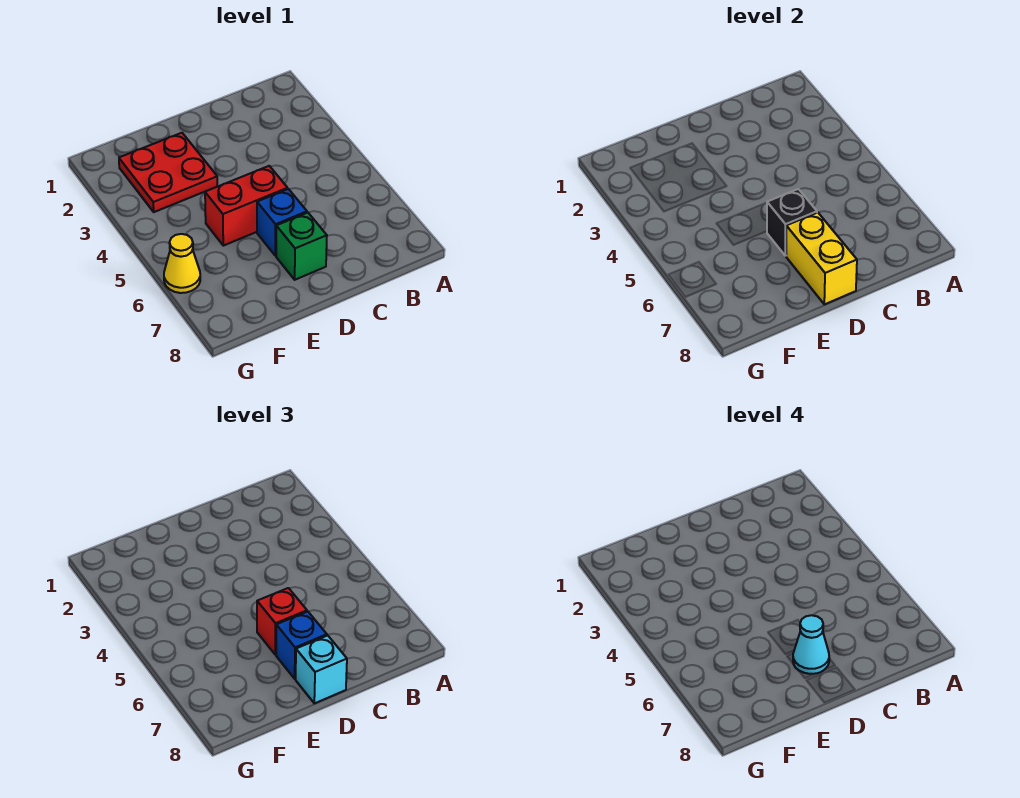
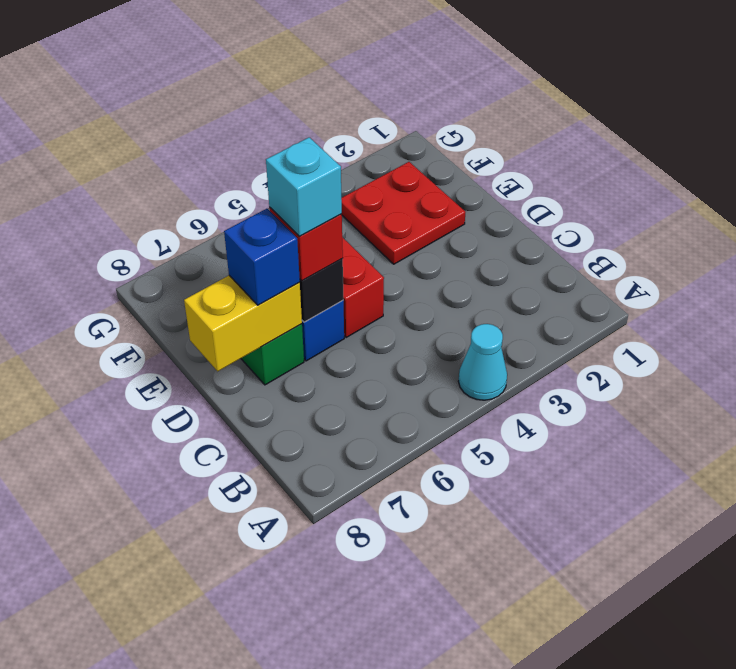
cyan 1x1 cone [793,615,829,674] -> cyan 1x1 cone moved to [458,324,507,400]
cyan 1x1 brick [295,635,347,703] -> cyan 1x1 brick moved to [266,137,342,237]
yellow 1x1 cone [164,234,200,293] -> none

